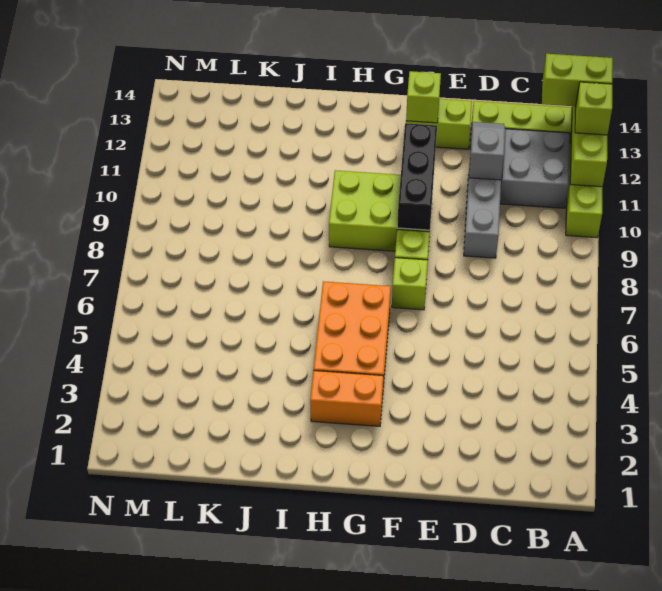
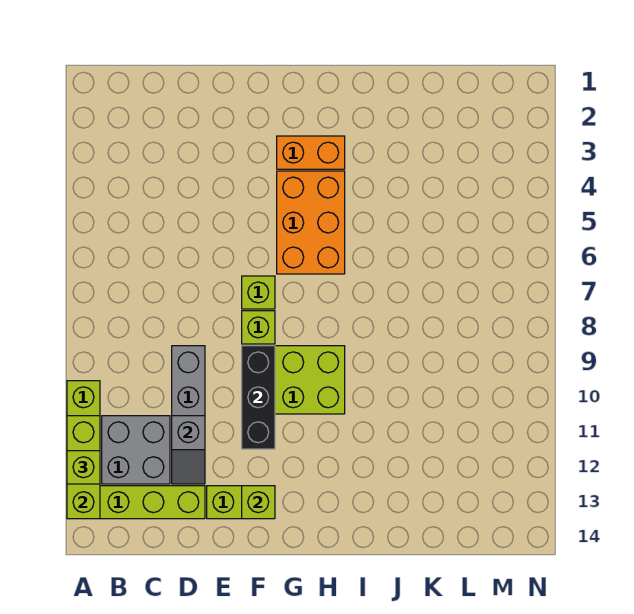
lime 1x2 brick [542,54,613,106] -> none

